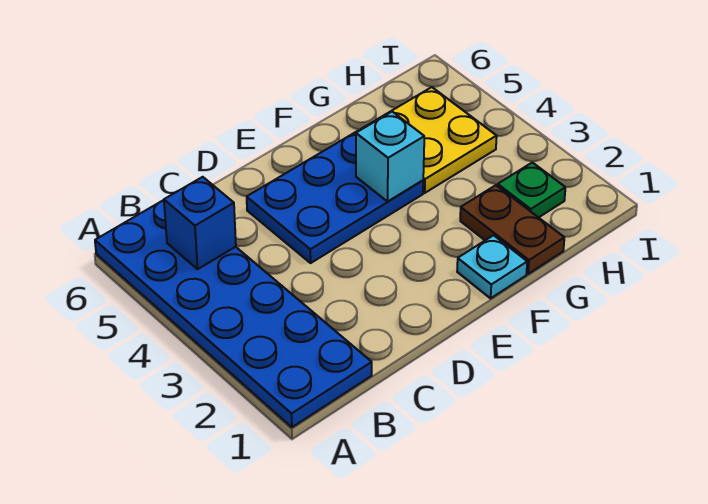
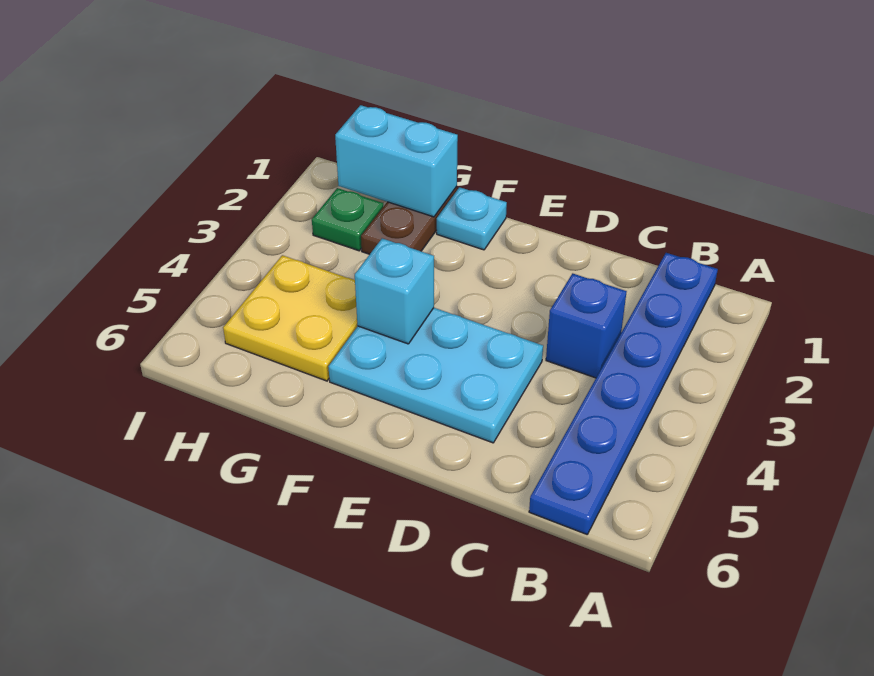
blue 2x6 plate [95,200,372,427] -> blue 1x6 plate [529,253,718,534]
blue 1x1 brick [164,177,236,269] -> blue 1x1 brick moved to [546,273,627,378]
blue 2x3 plate [247,130,423,263] -> cyan 2x3 plate [328,308,543,443]
none -> cyan 1x2 brick [335,105,458,217]

